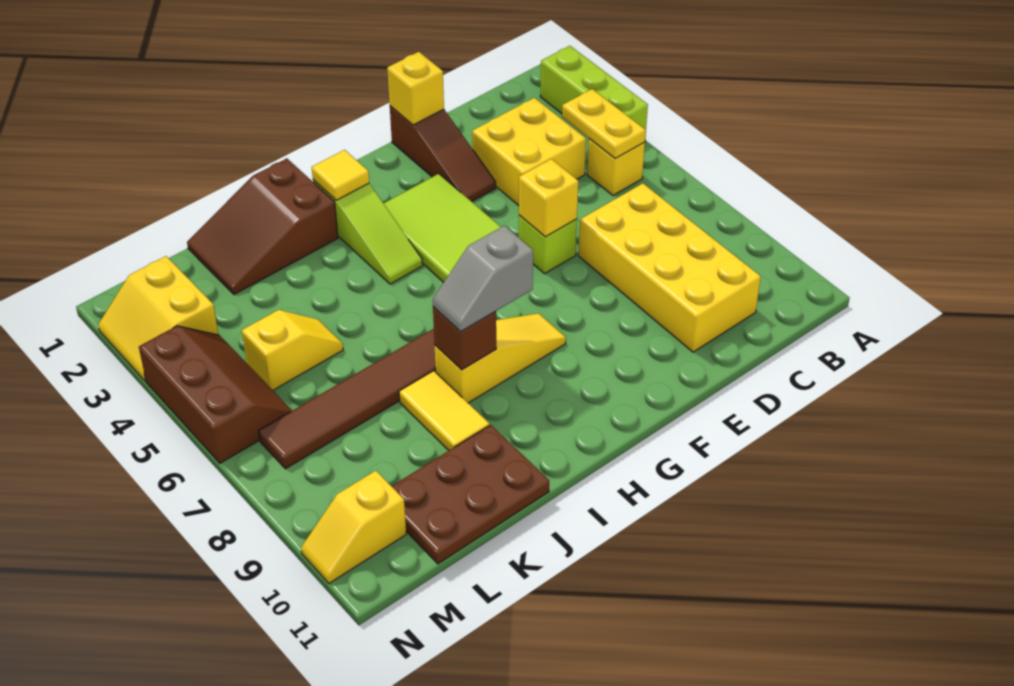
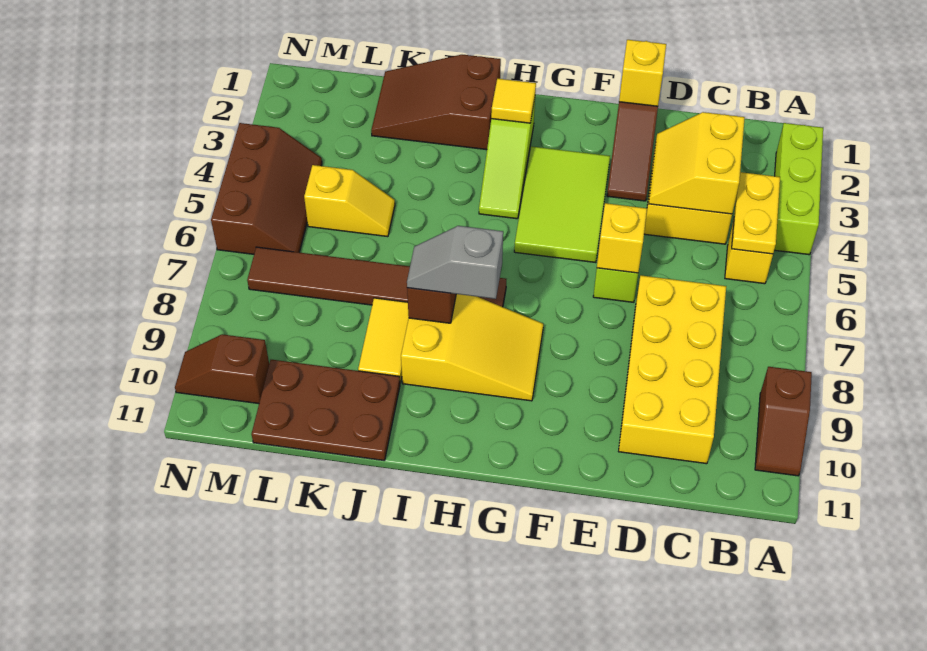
none -> brown 1x2 slope [755,367,812,476]
yellow 1x3 slope [435,313,566,403] -> yellow 2x3 slope [401,294,543,401]
yellow 2x2 slope [98,256,218,381] -> yellow 2x2 slope moved to [649,112,745,214]
yellow 1x2 slope [301,471,406,583] -> brown 1x2 slope [175,334,269,404]

